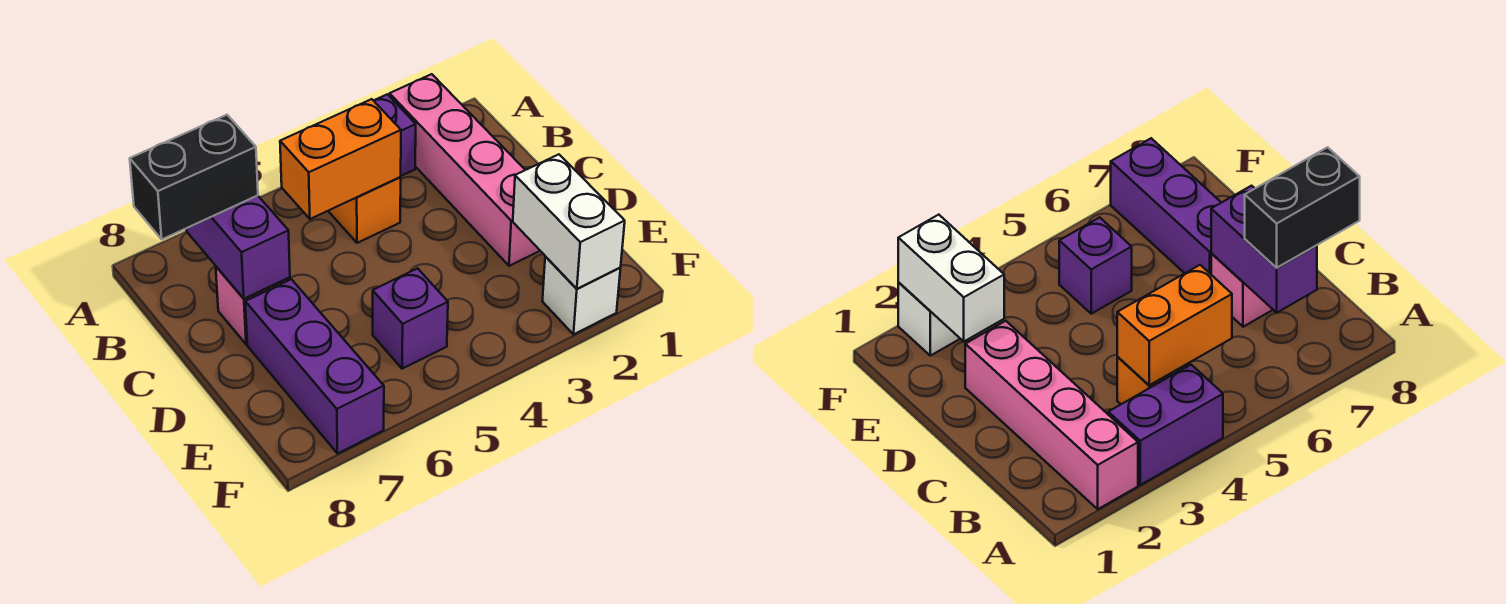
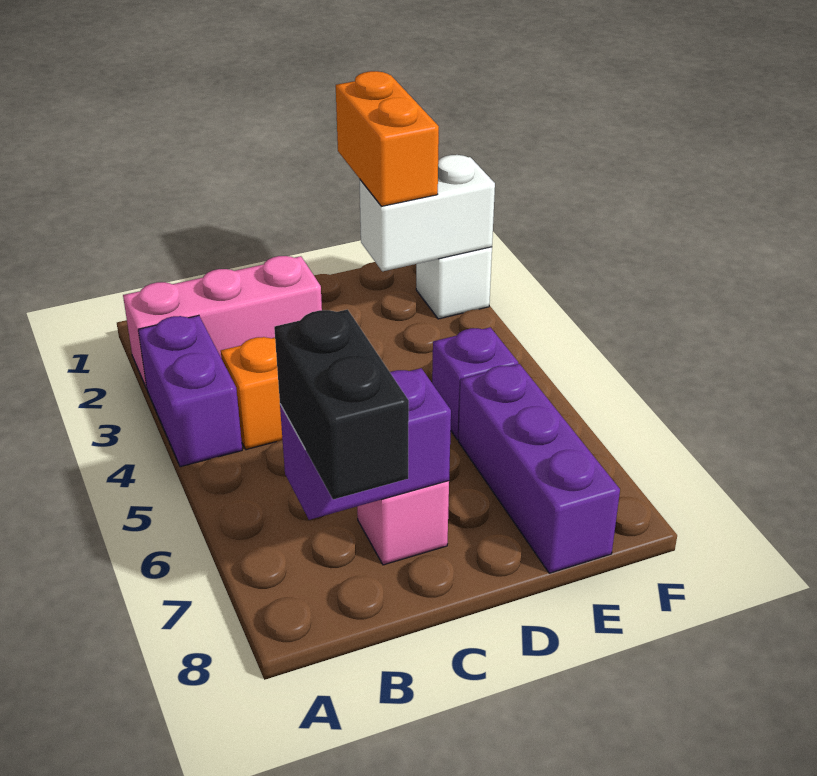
pink 1x4 brick [390,74,540,266] -> pink 1x3 brick [123,256,322,389]
orange 1x2 brick [280,99,401,219] -> orange 1x2 brick moved to [336,71,439,206]
purple 1x3 brick [245,279,384,453] -> purple 1x3 brick turned to [459,364,620,573]

